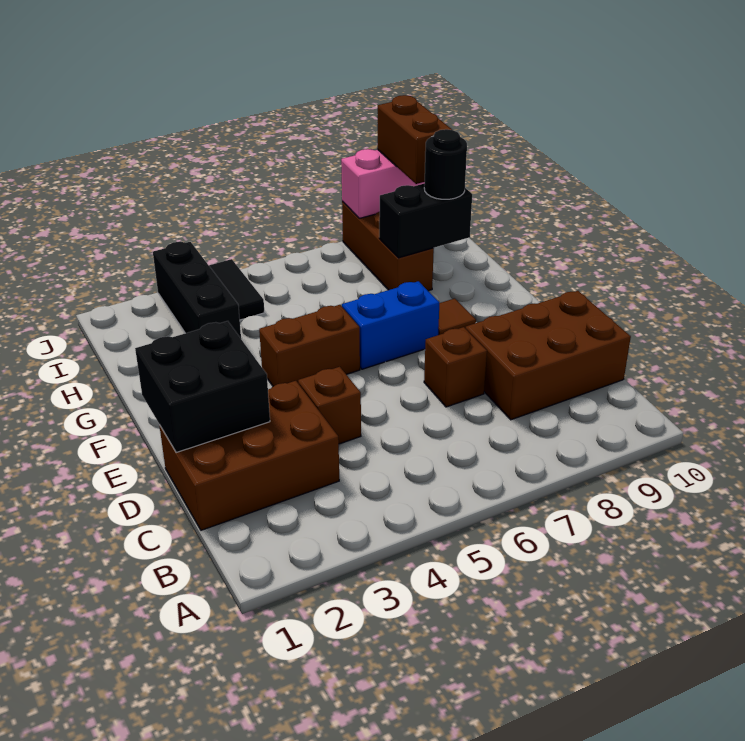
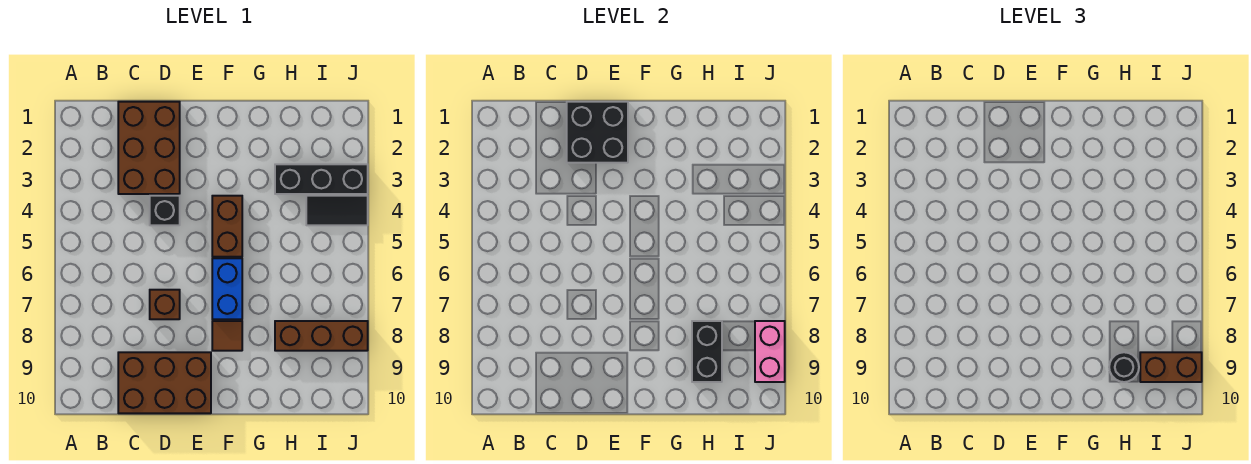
brown 2x3 brick [466,291,631,420] -> brown 2x3 brick turned to [118,352,211,413]
brown 1x1 brick [298,367,361,444] -> black 1x1 brick [150,196,180,225]

